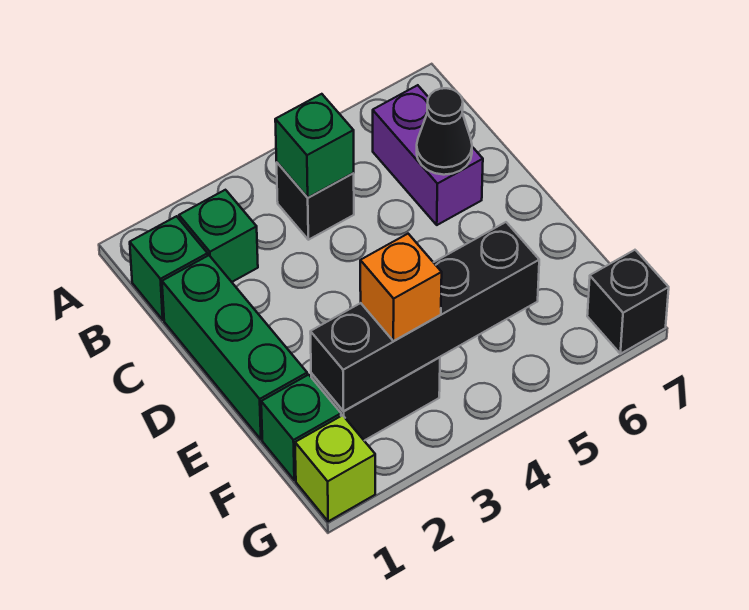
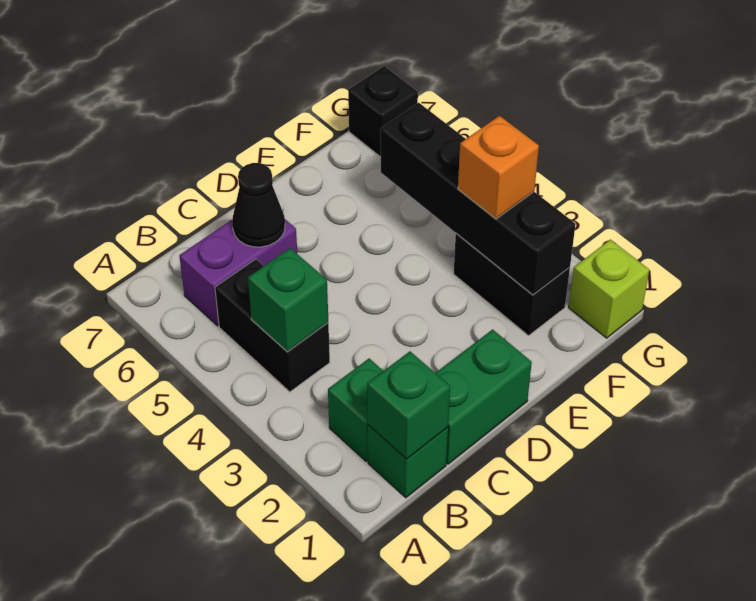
black 1x1 brick [277,163,354,240] -> black 1x2 brick [215,259,330,392]
green 1x3 brick [162,255,307,439] -> green 1x2 brick [436,329,532,464]
green 1x1 brick [261,375,341,480] -> green 1x1 brick moved to [367,351,450,459]

